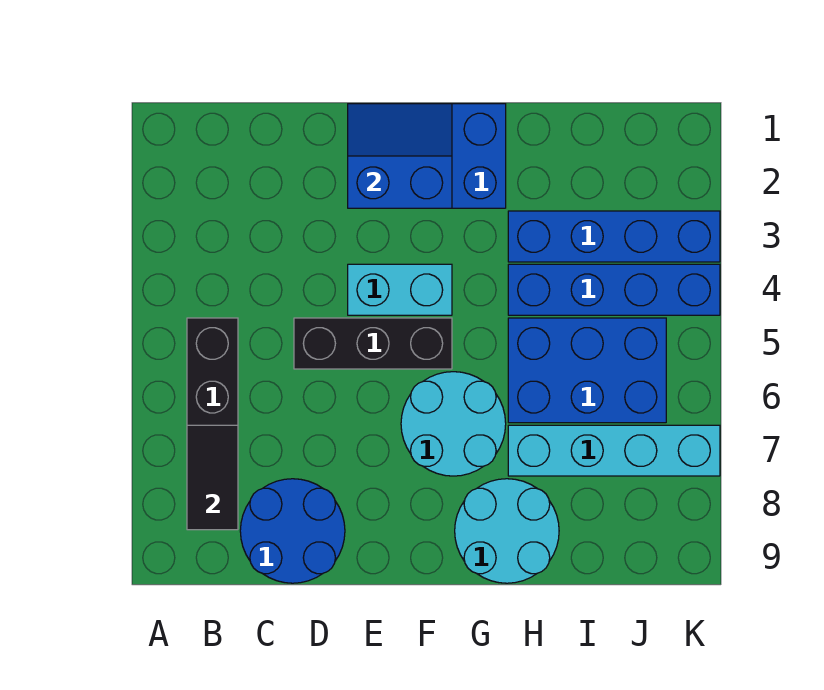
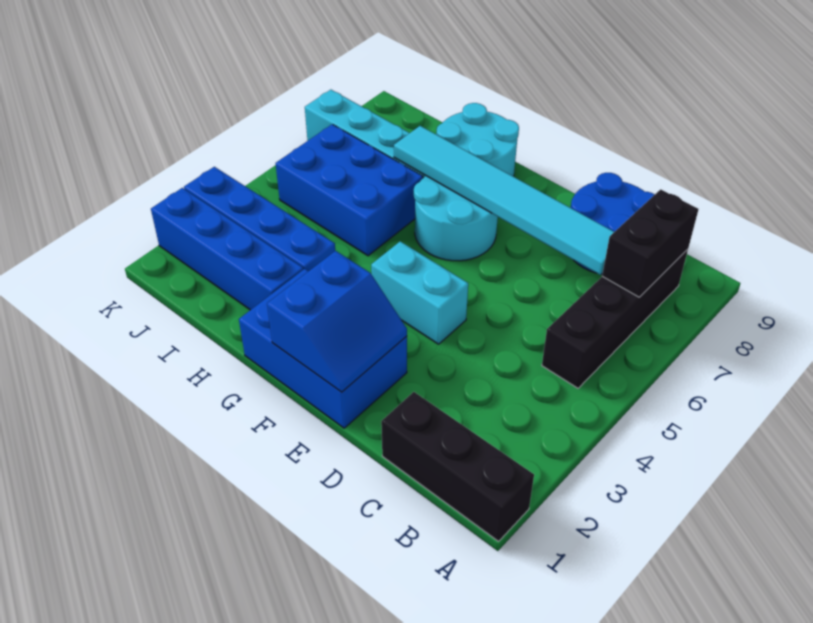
black 1x2 tile [187,425,238,530] -> black 1x2 brick [602,189,699,297]
none -> cyan 1x6 tile [394,126,614,275]
black 1x3 brick [294,318,452,369] -> black 1x3 brick moved to [381,392,534,541]
blue 2x2 slope [348,104,452,208] -> blue 2x2 slope turned to [267,251,407,392]
blue 1x4 brick [508,264,720,315] -> blue 1x4 brick moved to [151,188,303,310]

